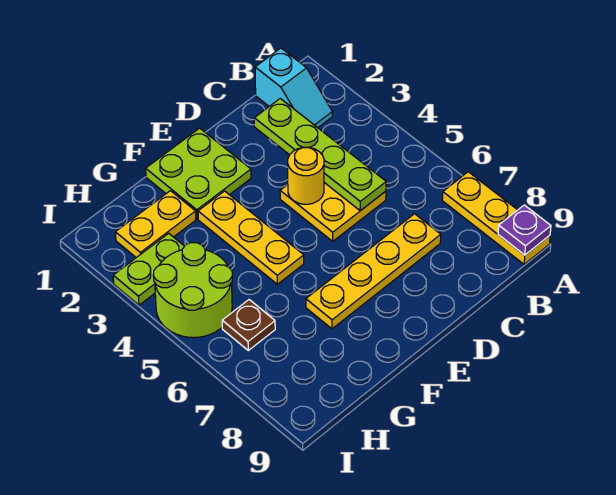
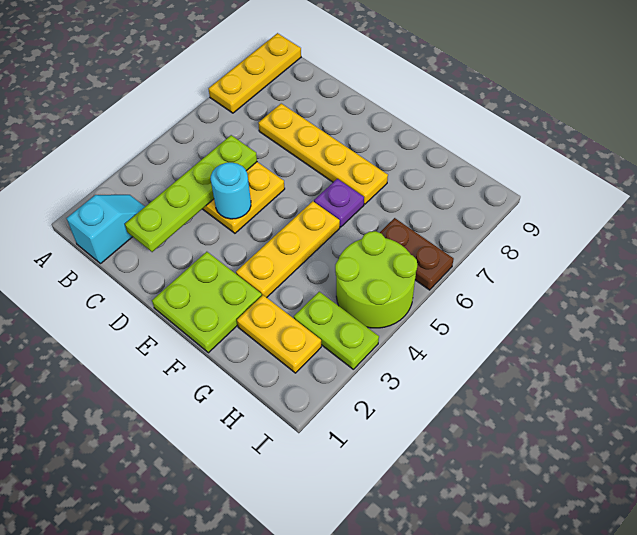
purple 1x1 plate [498,205,551,255] -> purple 1x1 plate moved to [314,179,364,227]
yellow 1x1 round brick [288,147,324,204] -> cyan 1x1 round brick [211,163,251,219]
brown 1x1 plate [222,300,275,350] -> brown 1x2 plate [380,218,454,290]

